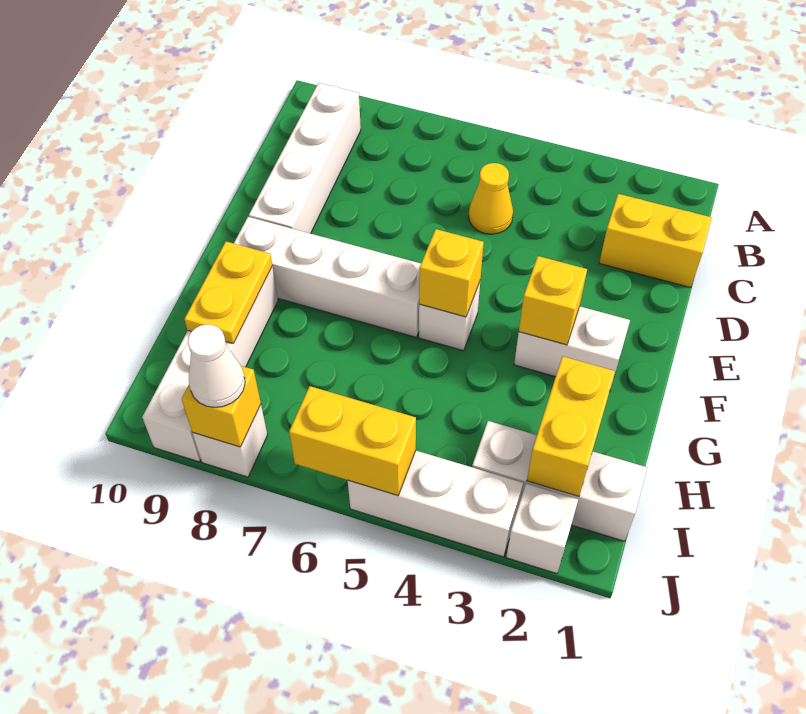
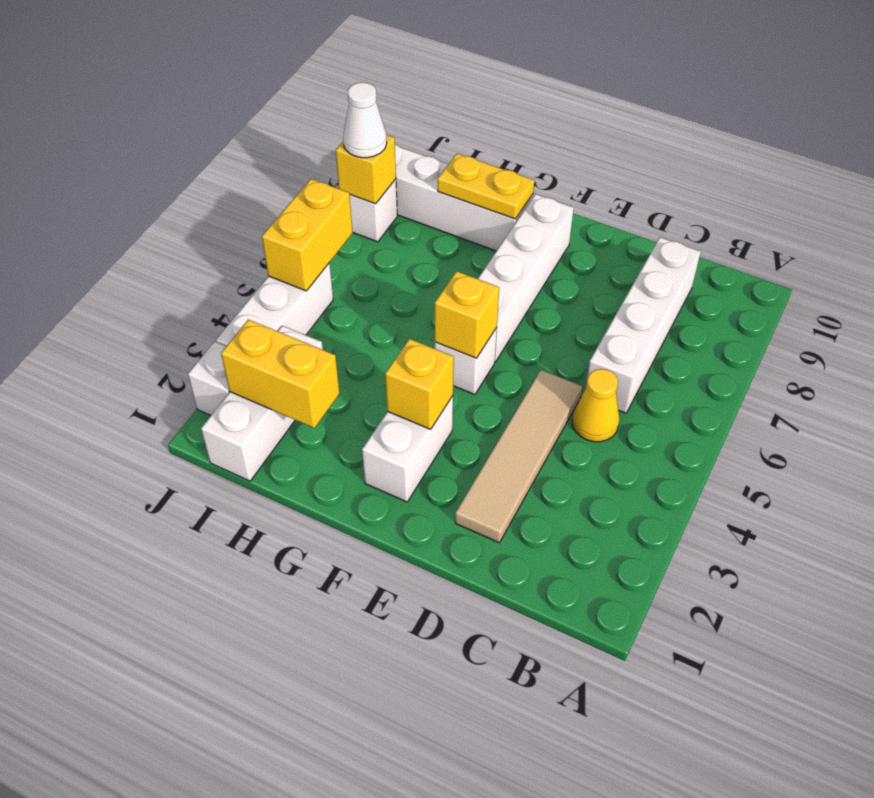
white 1x4 brick [249,83,361,234] -> white 1x4 brick turned to [585,237,701,413]
yellow 1x2 brick [599,194,712,288] -> none
none -> tan 1x4 tile [455,370,583,543]

